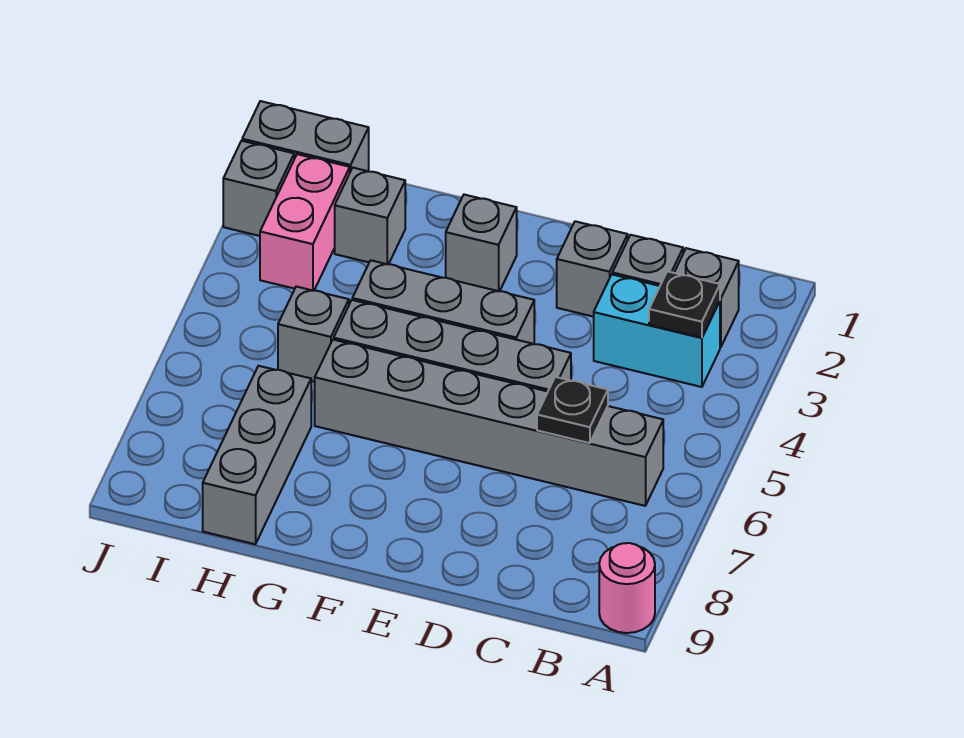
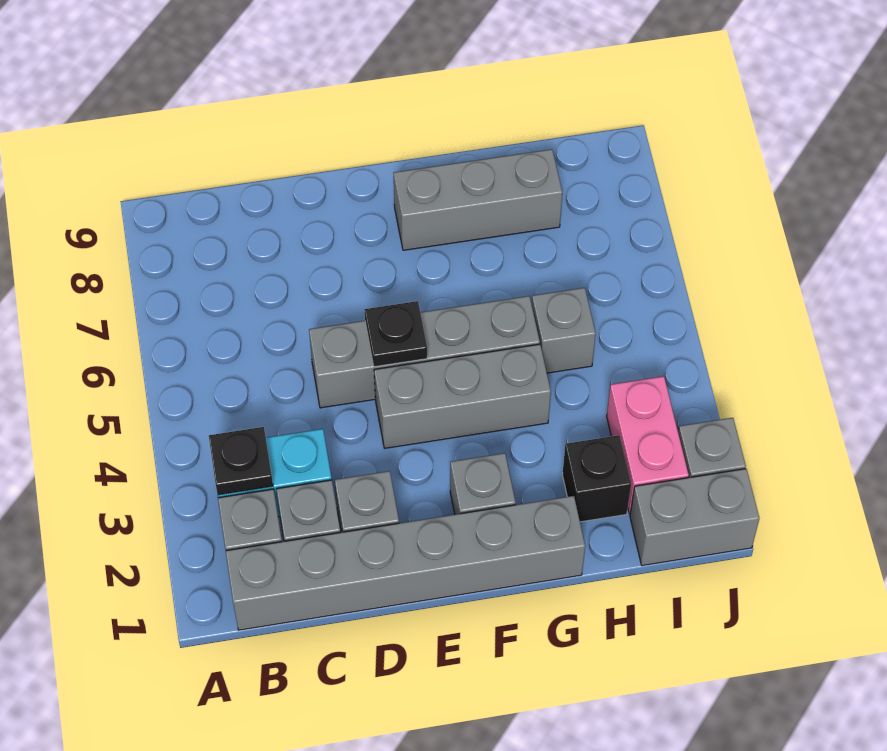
pink 1x1 round brick [599,543,655,633] -> none
grey 1x6 brick [315,340,663,506] -> grey 1x6 brick moved to [226,496,585,630]
black 1x1 plate [537,377,608,443] -> black 1x1 plate moved to [364,301,427,367]
grey 1x1 brick [335,168,405,264] -> black 1x1 brick [562,435,631,522]
grey 1x3 brick [203,366,311,544] -> grey 1x3 brick turned to [393,149,562,250]

